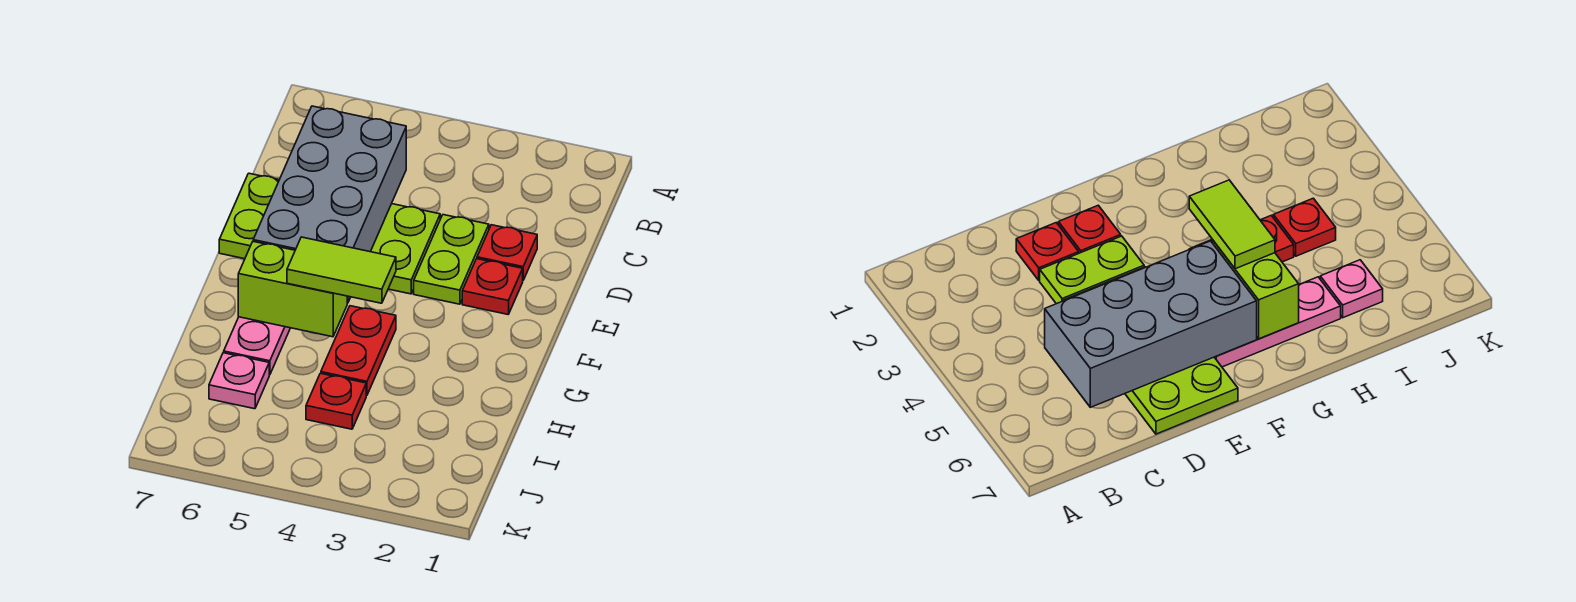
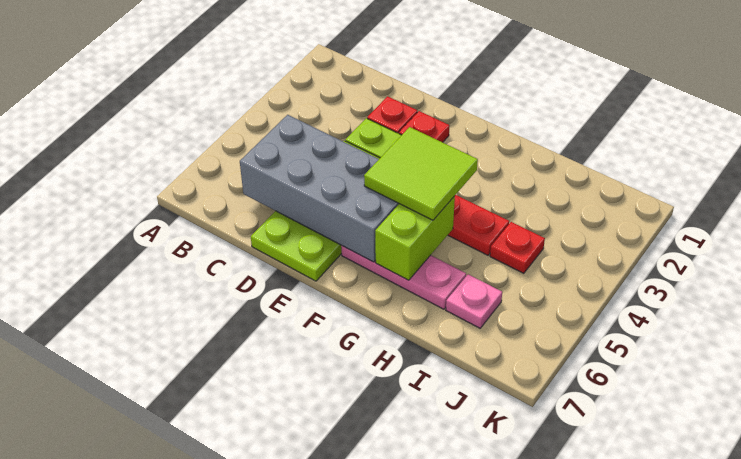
lime 1x2 tile [287,237,396,303] -> lime 2x2 tile [364,127,478,220]

